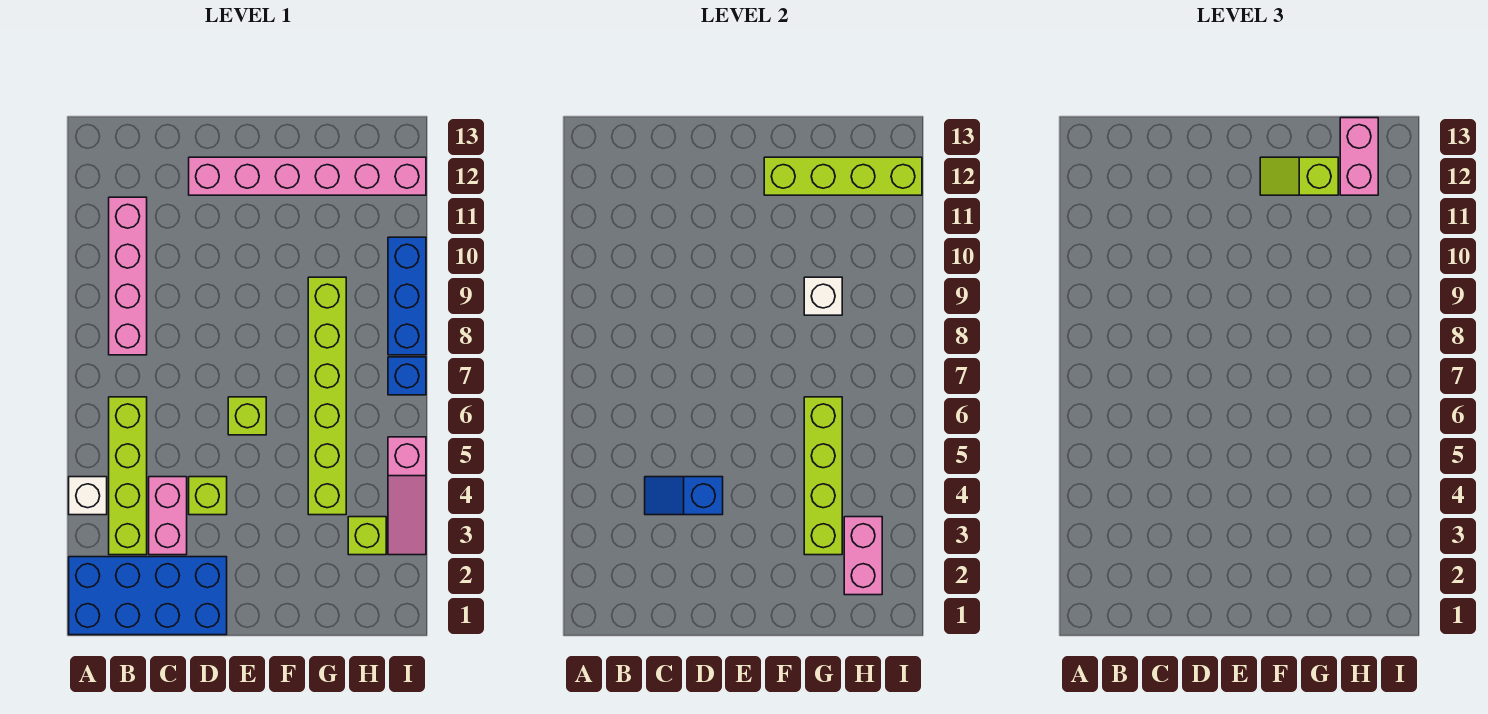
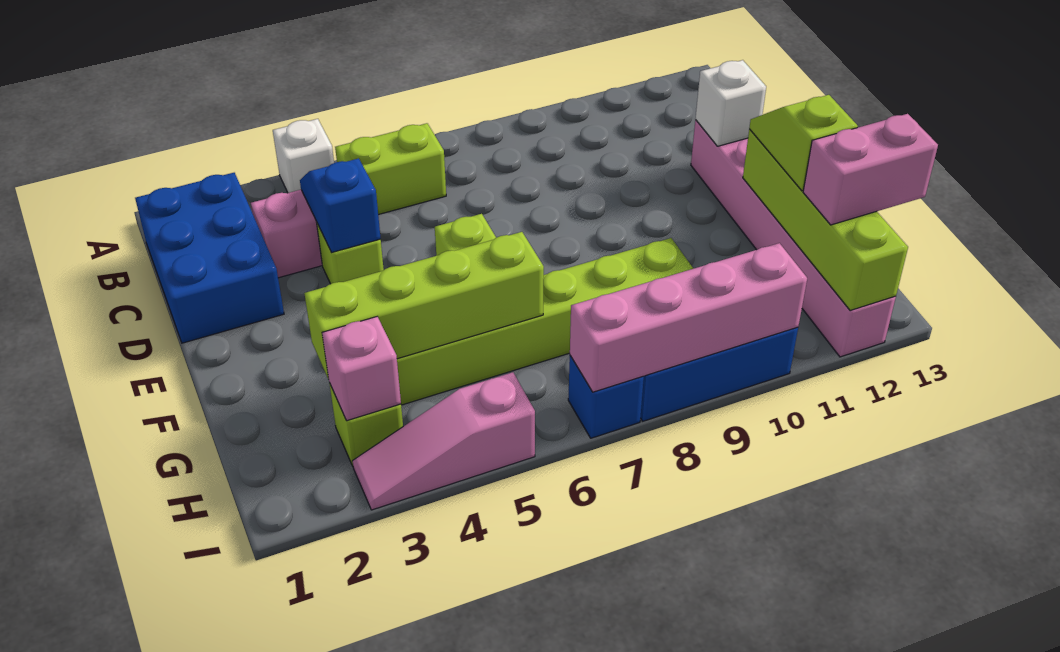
blue 2x4 brick [69,557,227,635] -> blue 2x3 brick [135,173,284,343]
lime 1x4 brick [109,397,147,555] -> lime 1x2 brick [335,123,446,215]
pink 1x4 brick [109,197,147,355] -> pink 1x4 brick moved to [570,243,807,392]
white 1x1 brick [804,277,842,315] -> white 1x1 brick moved to [695,60,766,146]
pink 1x2 brick [844,517,882,595] -> pink 1x1 brick [322,317,401,421]

